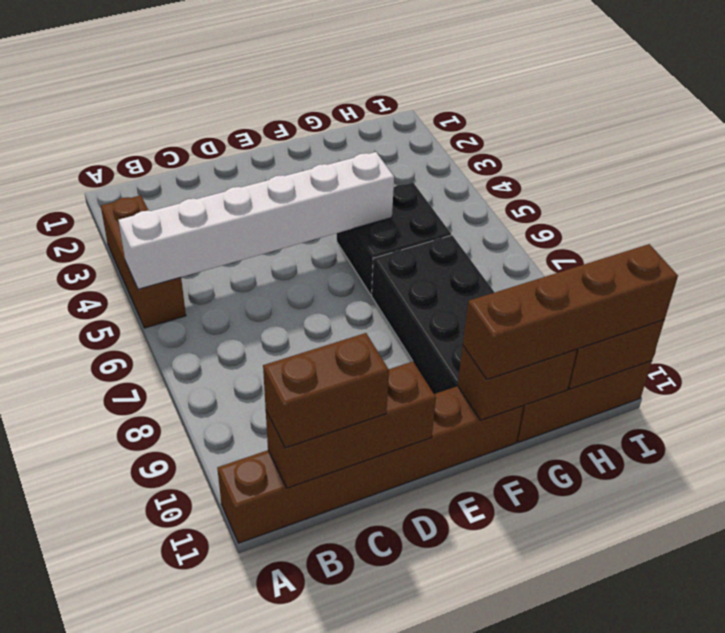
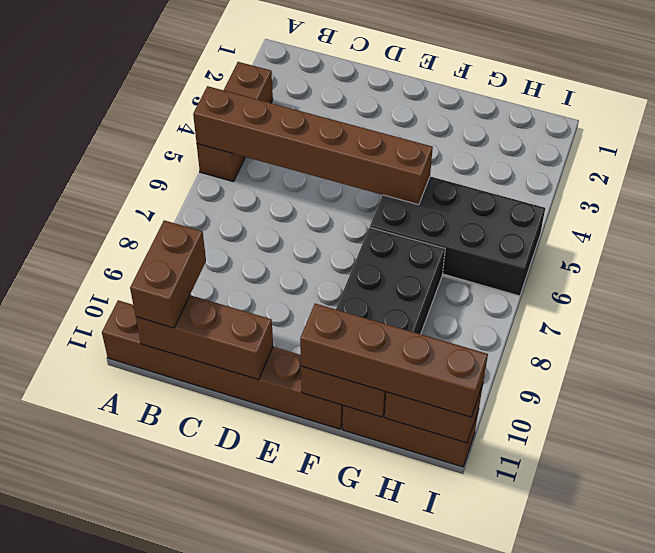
white 1x6 brick [118,152,394,289] -> brown 1x6 brick [193,86,433,205]
brown 1x2 brick [263,333,389,448] -> brown 1x2 brick turned to [130,220,206,328]
black 2x2 brick [337,183,451,295] -> black 2x4 brick [370,176,545,296]

